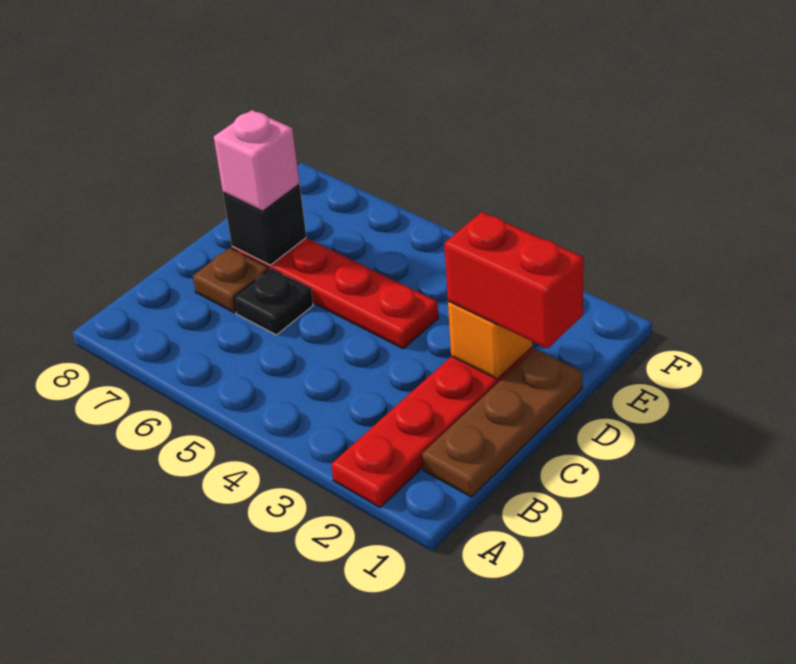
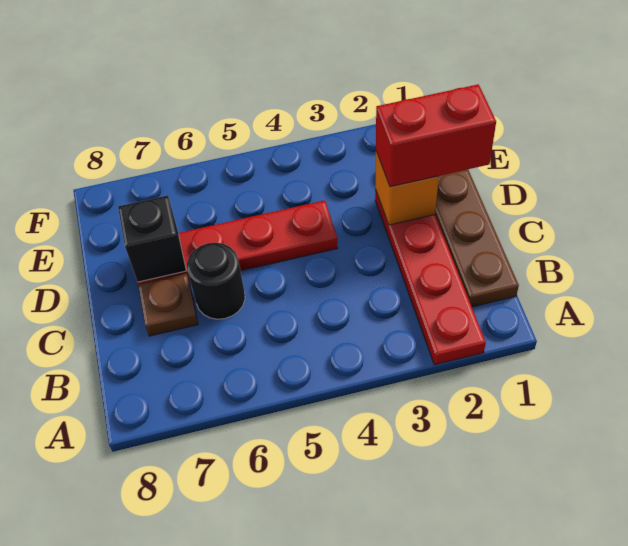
black 1x1 plate [234,269,313,335] -> black 1x1 round brick [187,243,245,319]
pink 1x1 brick [214,110,300,211] -> none

